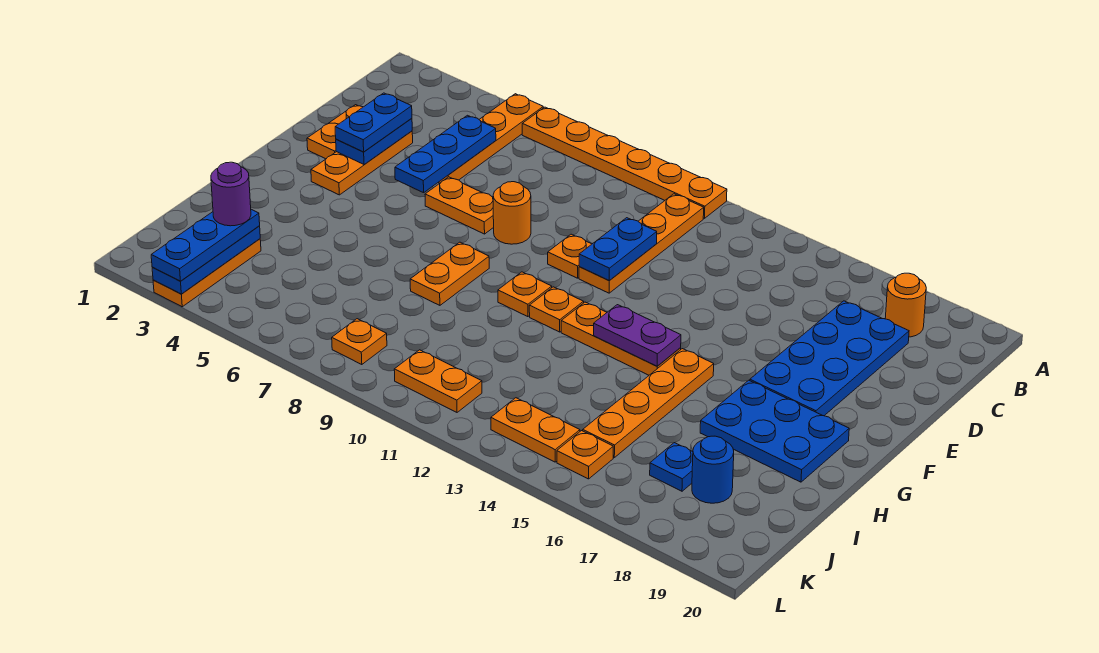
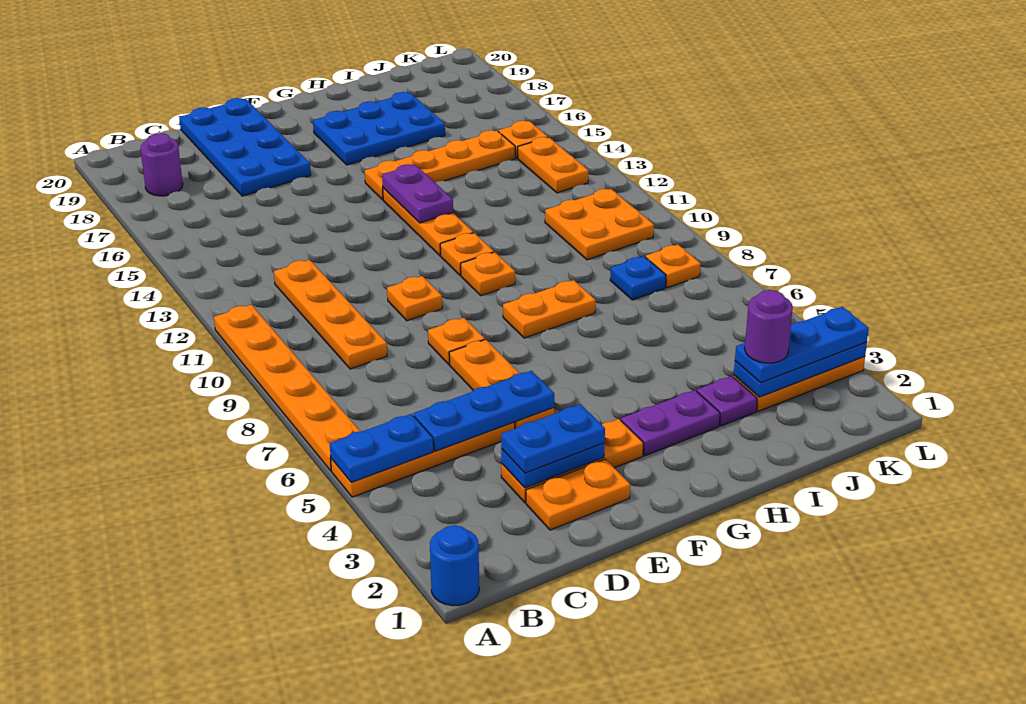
orange 1x4 plate [579,194,704,293] -> orange 1x4 plate turned to [274,260,387,369]
orange 1x1 round brick [885,273,926,337] -> purple 1x1 round brick [141,133,183,196]
blue 2x4 plate [750,301,909,416] -> blue 2x4 plate turned to [179,98,311,196]
blue 1x2 plate [579,218,657,281] -> blue 1x2 plate moved to [330,414,434,482]
orange 1x2 plate [425,177,494,234] -> orange 1x3 plate [449,339,554,428]
orange 1x1 round brick [493,182,531,244] -> orange 1x1 plate [428,318,485,364]
none -> purple 1x2 plate [621,390,720,456]
blue 2x3 plate [700,380,849,482] -> blue 2x3 plate turned to [313,92,445,165]
none -> purple 1x1 plate [697,376,757,426]
blue 1x1 plate [650,443,693,491] -> blue 1x1 plate moved to [610,256,666,300]
blue 1x1 round brick [692,436,734,503] -> blue 1x1 round brick moved to [430,525,479,606]
orange 1x2 plate [394,350,482,412] -> orange 2x2 plate [545,189,654,260]

